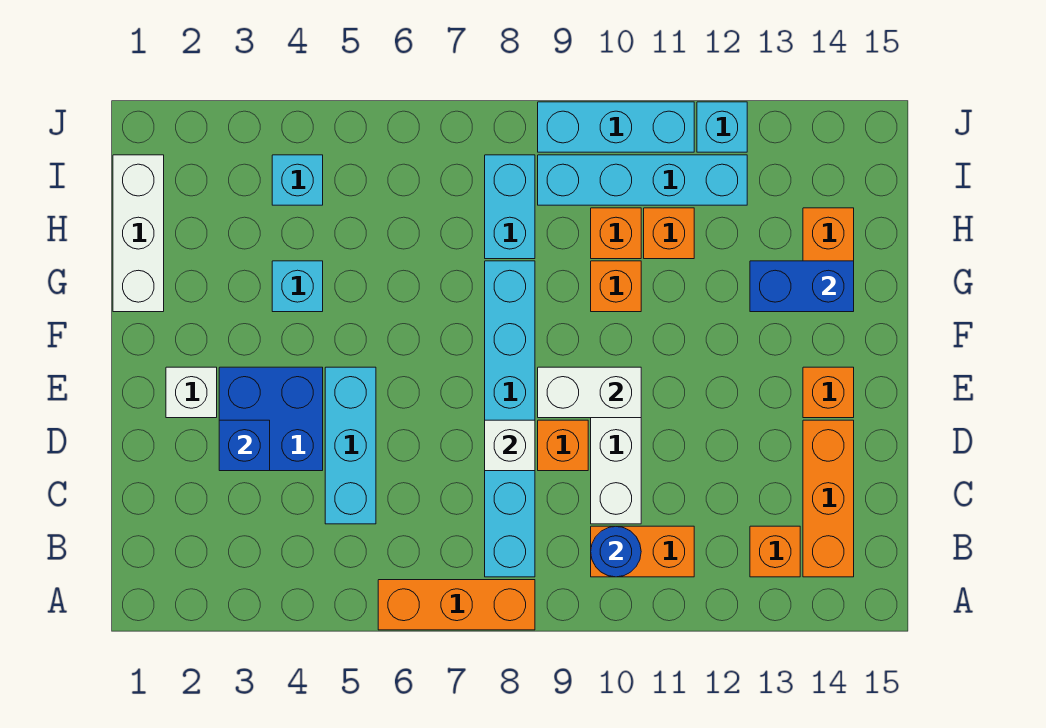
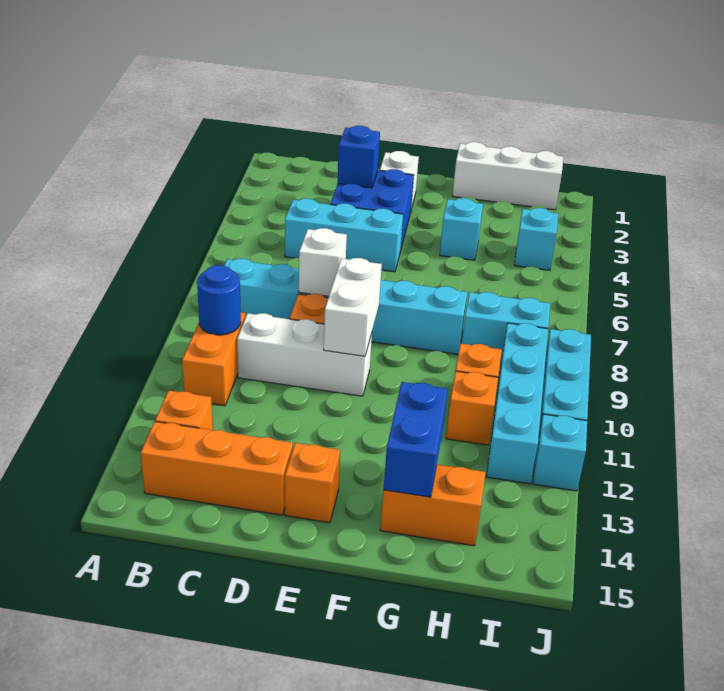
orange 1x3 brick [378,580,535,630] -> none
orange 1x1 brick [591,261,641,312] -> none

